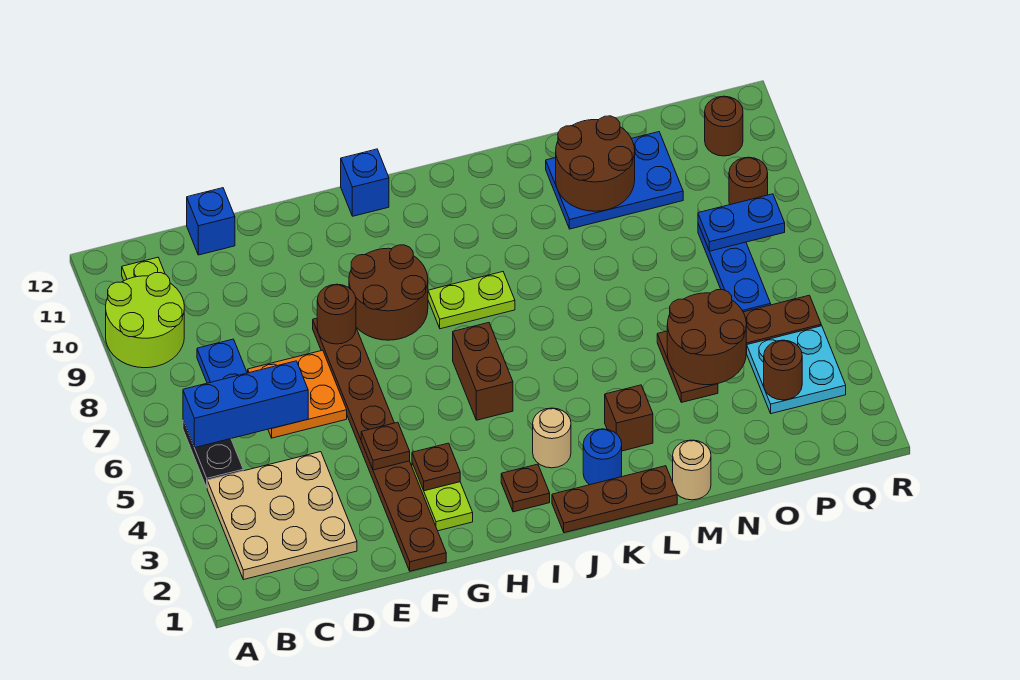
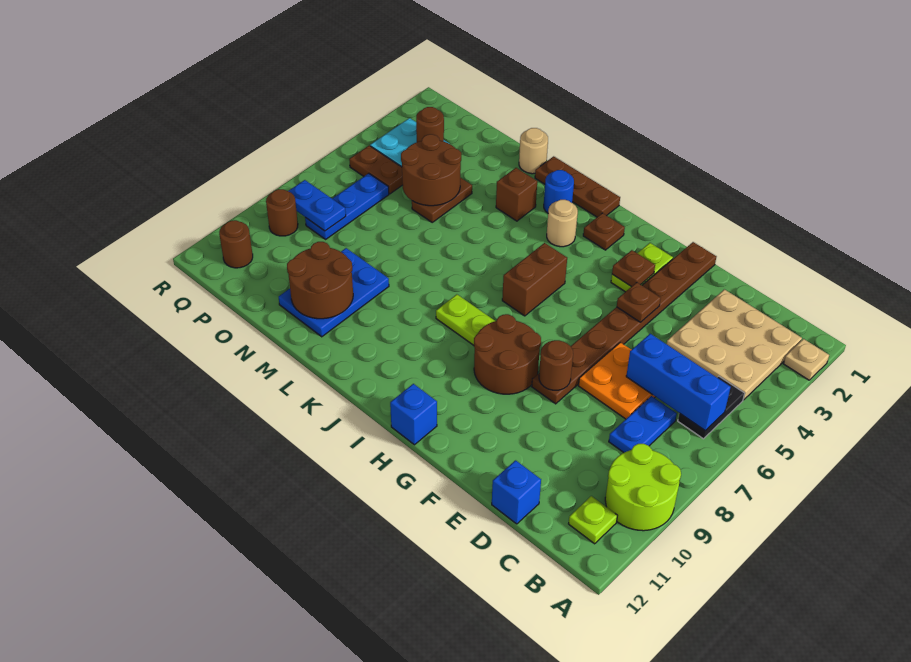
none -> tan 1x1 plate [783,339,829,380]
blue 2x3 plate [546,132,683,229] -> blue 2x3 plate turned to [279,248,389,337]

